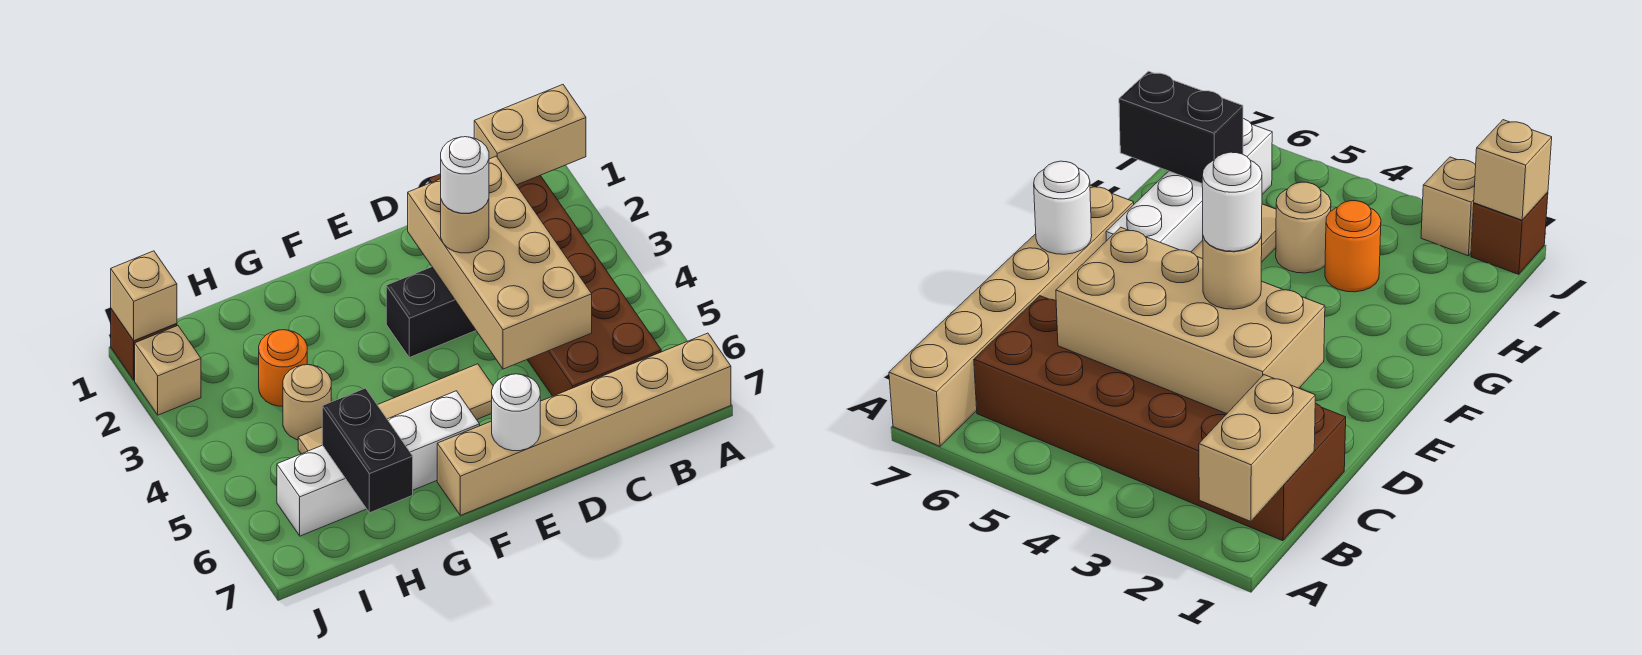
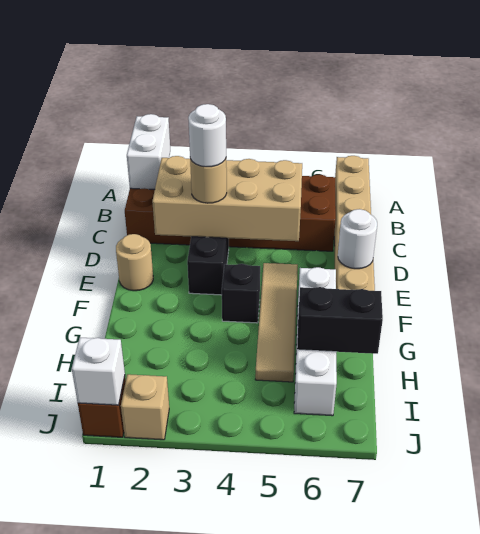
tan 1x2 brick [474,85,586,185] -> white 1x2 brick [127,114,170,189]
none -> black 1x1 brick [222,264,260,323]
orange 1x1 round brick [259,330,307,406] -> none
tan 1x1 round brick [283,365,331,440] -> tan 1x1 round brick moved to [116,234,153,291]
tan 1x1 brick [111,251,177,341] -> white 1x1 brick [72,338,125,405]

